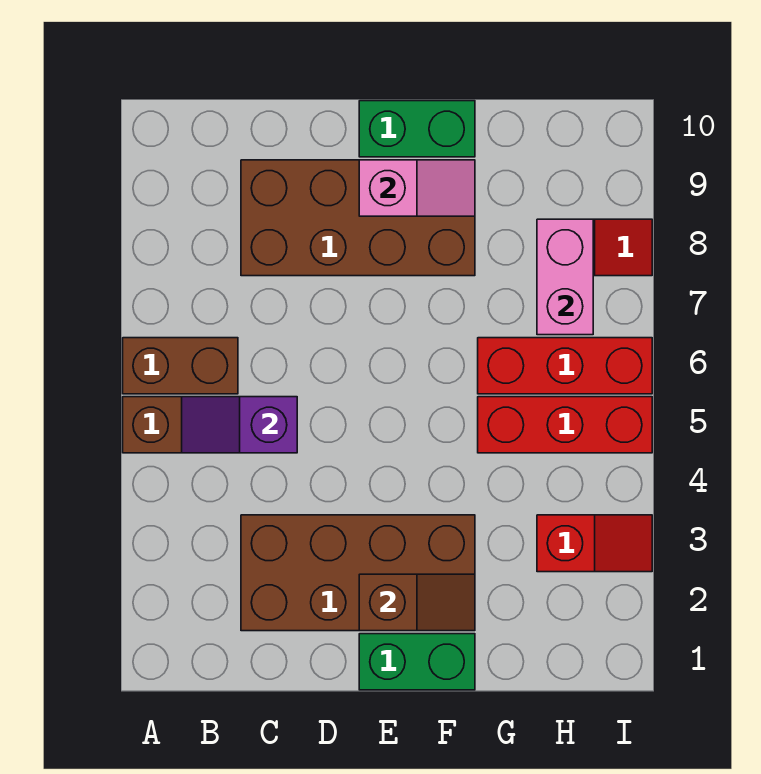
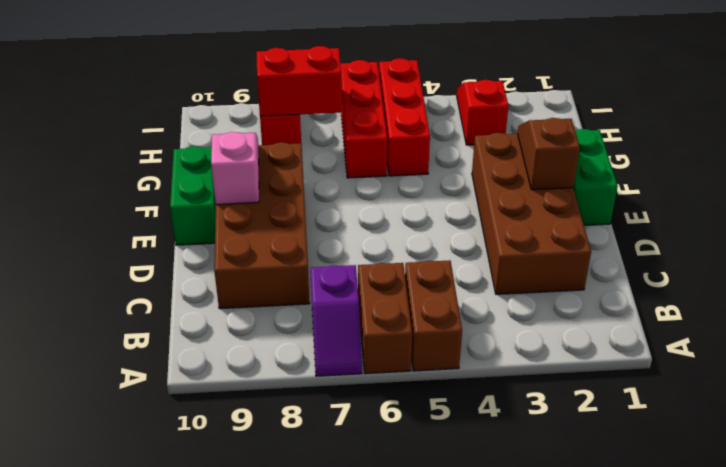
purple 1x2 slope [182,397,297,453] -> purple 1x2 slope moved to [310,265,362,376]
pink 1x2 brick [537,219,593,335] -> red 1x2 brick [257,46,342,116]

